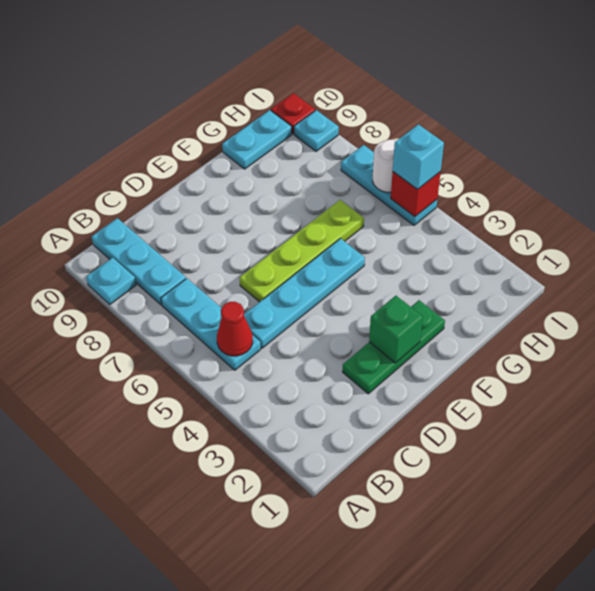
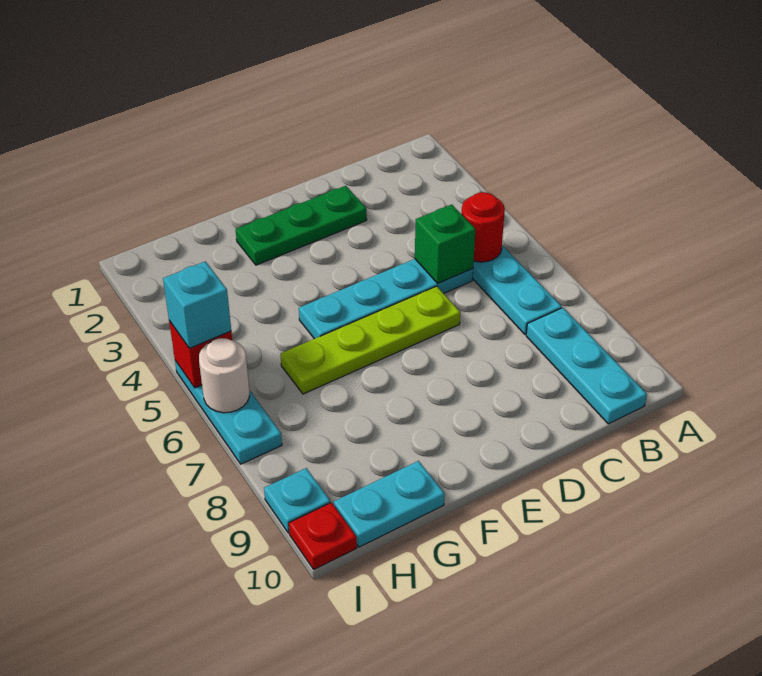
cyan 1x1 plate [86,258,136,304] -> none
red 1x1 cone [217,302,253,356] -> red 1x1 round brick [462,192,505,262]
green 1x1 brick [369,296,423,363] -> green 1x1 brick moved to [415,204,476,283]

